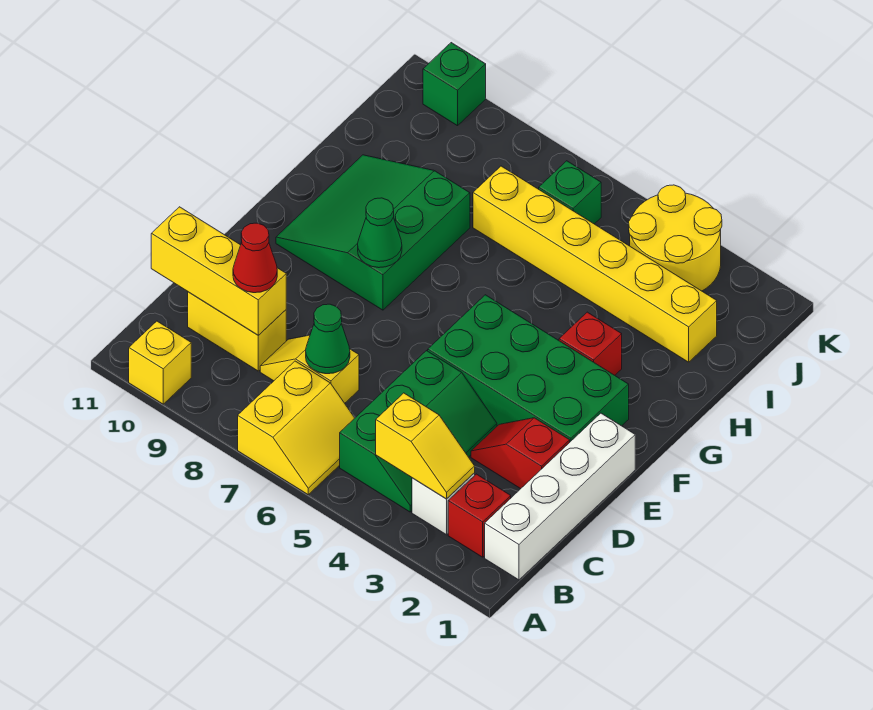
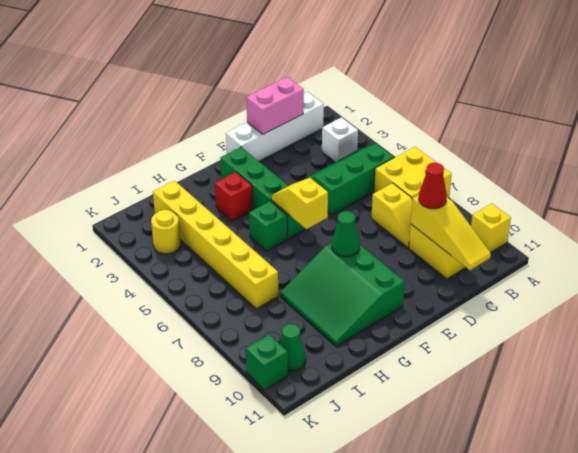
yellow 2x2 slope [238,361,354,494] -> yellow 2x2 brick [374,147,452,200]
red 1x1 brick [448,474,511,557] -> none
yellow 1x2 slope [376,393,475,499] -> yellow 1x2 slope moved to [271,178,328,229]
none -> pink 1x2 brick [246,77,304,134]
green 1x1 cone [306,304,350,374] -> green 1x1 cone moved to [280,324,306,371]
yellow 1x3 brick [151,207,286,335] -> yellow 1x3 slope [411,195,491,270]
red 1x2 slope [471,418,570,489] -> none
green 2x4 brick [428,295,629,442] -> green 1x4 brick [220,147,305,239]
green 3x3 slope [276,155,470,310] -> green 3x3 slope turned to [280,243,405,346]
yellow 2x2 round brick [629,185,722,291] -> yellow 1x1 round brick [151,210,180,254]
green 1x1 brick [539,161,601,224] -> green 1x1 brick moved to [249,201,287,251]

